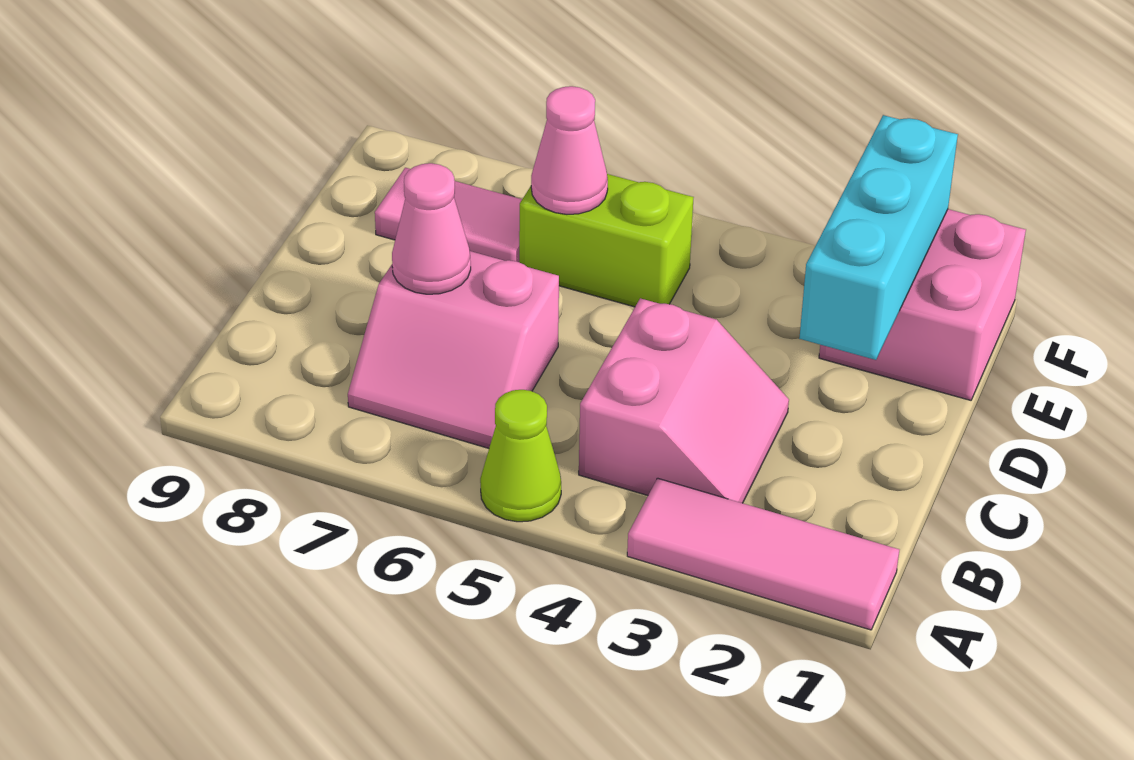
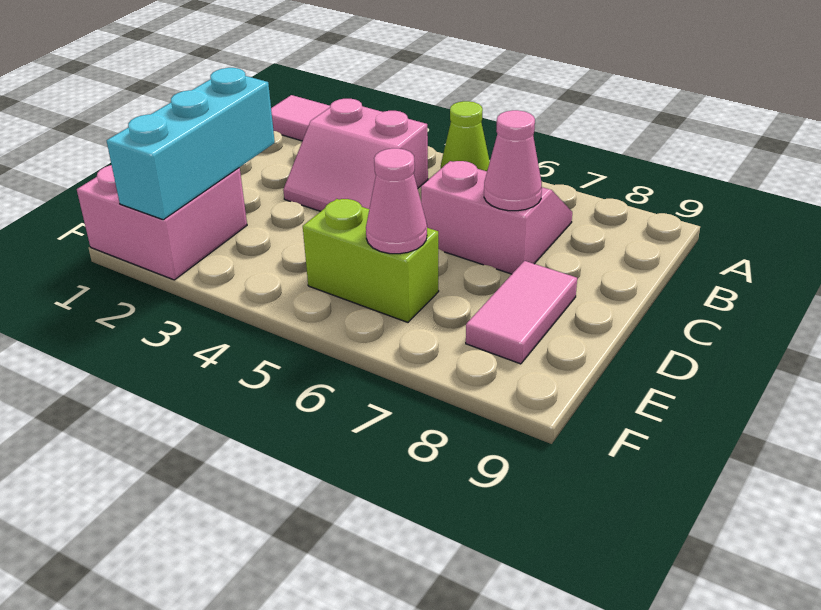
pink 2x2 slope [579,298,789,503] -> pink 2x2 slope turned to [283,99,428,211]
pink 1x2 tile [375,168,522,262] -> pink 1x2 tile turned to [466,261,577,364]

